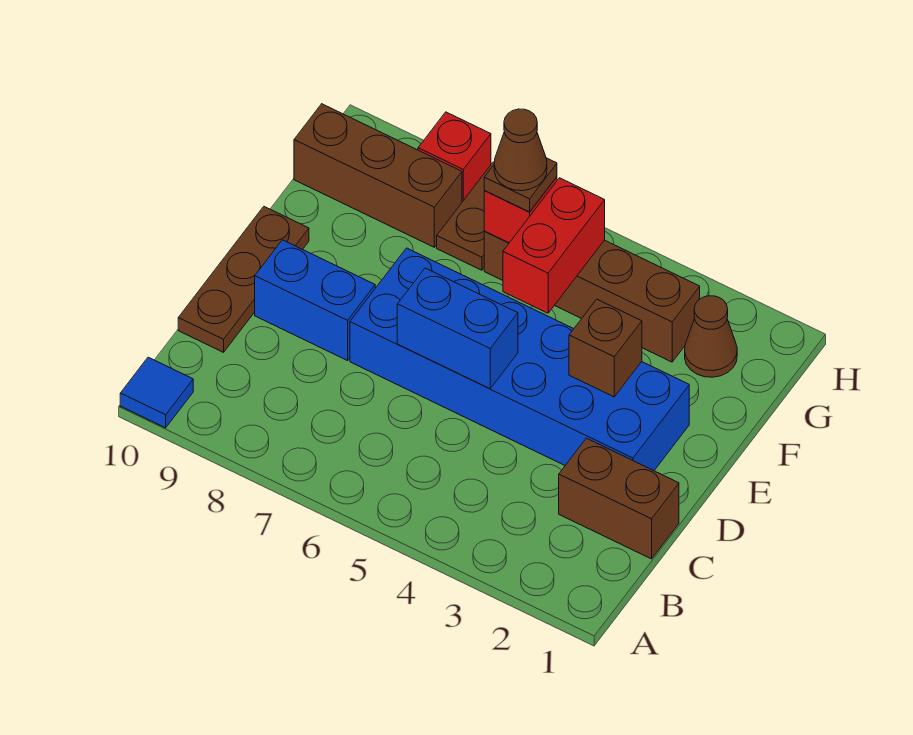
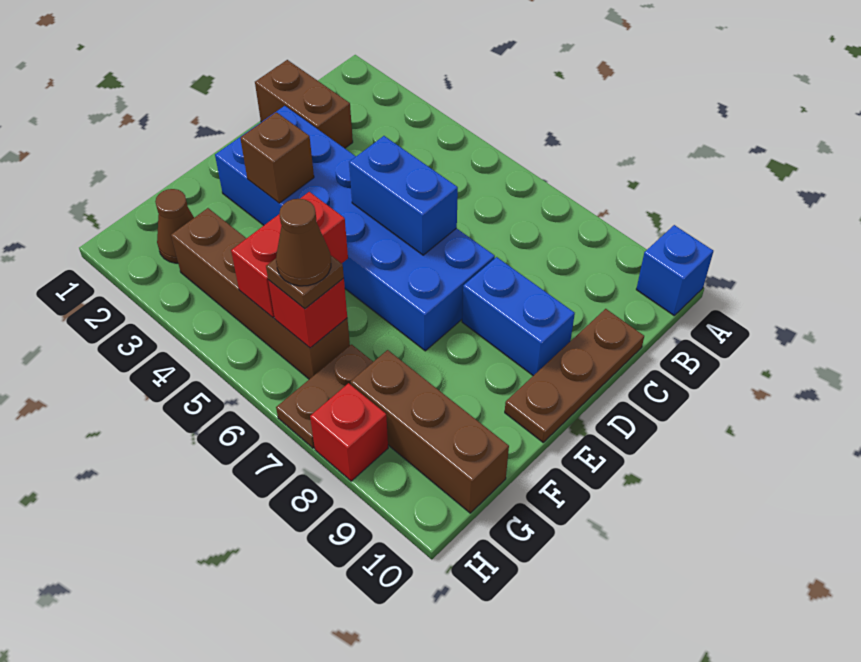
blue 1x1 tile [120,357,193,428] -> blue 1x1 brick [636,225,713,315]

